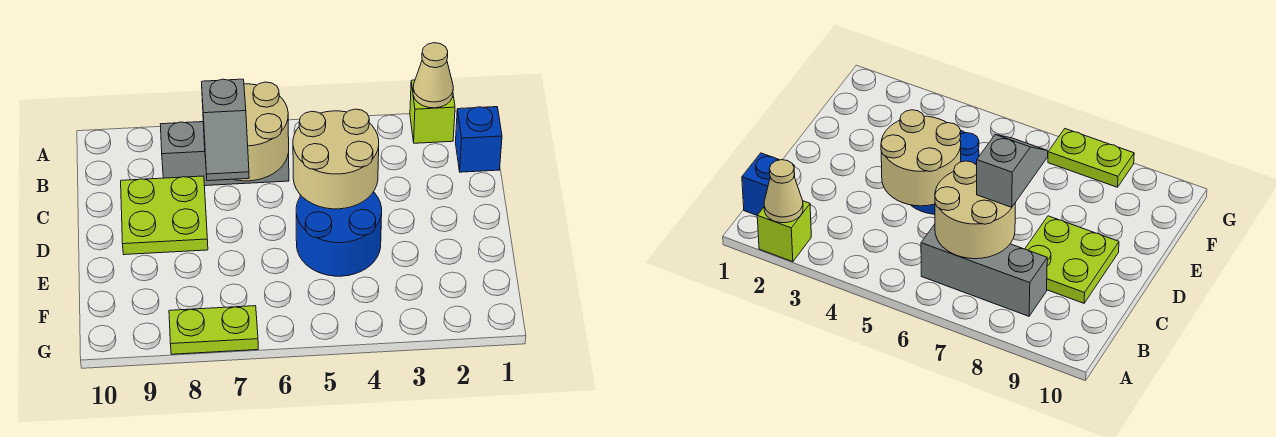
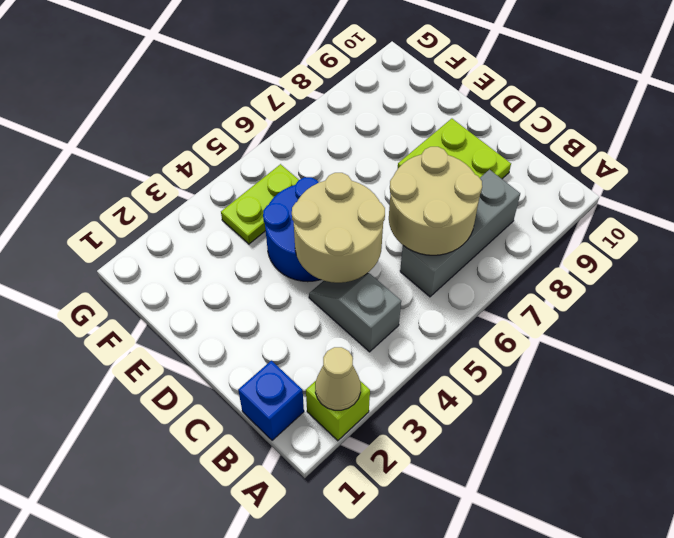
grey 1x2 slope [202,79,249,181] -> grey 1x2 slope moved to [309,273,401,352]
lime 1x2 plate [169,306,258,354] -> lime 1x2 plate moved to [221,164,299,244]

